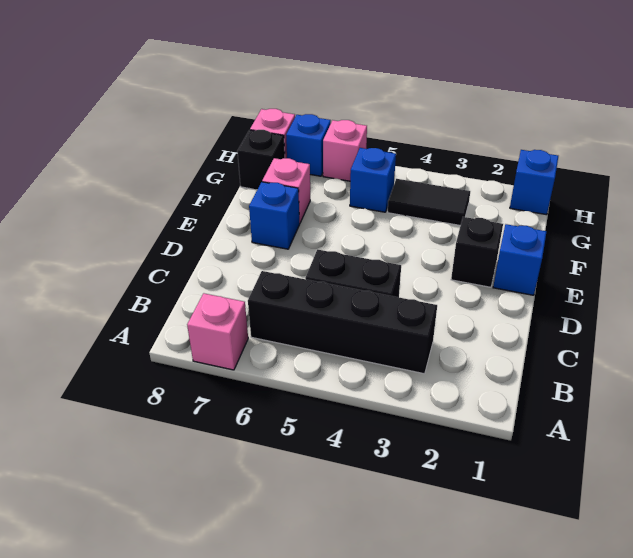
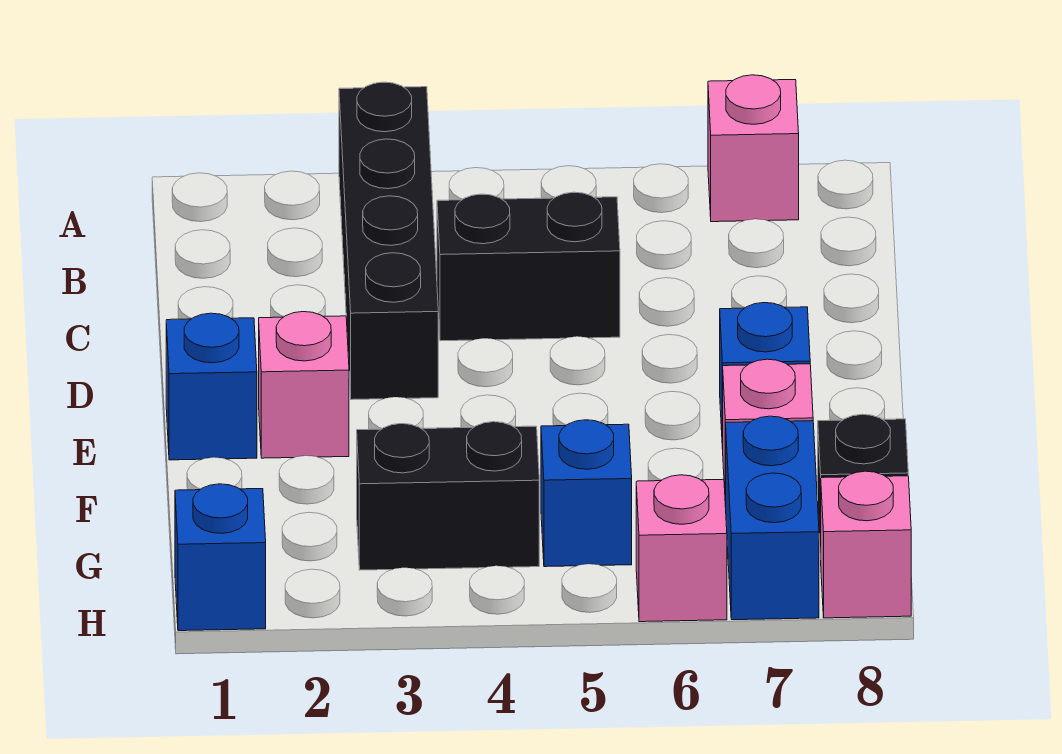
black 1x4 brick [248,271,437,374] -> black 1x4 brick turned to [339,82,438,400]
black 1x1 brick [451,217,503,287] -> pink 1x1 brick [259,312,349,458]
black 1x2 tile [388,179,470,226] -> black 1x2 brick [357,422,539,570]
blue 1x1 brick [286,114,331,176] -> blue 1x2 brick [726,416,819,620]

